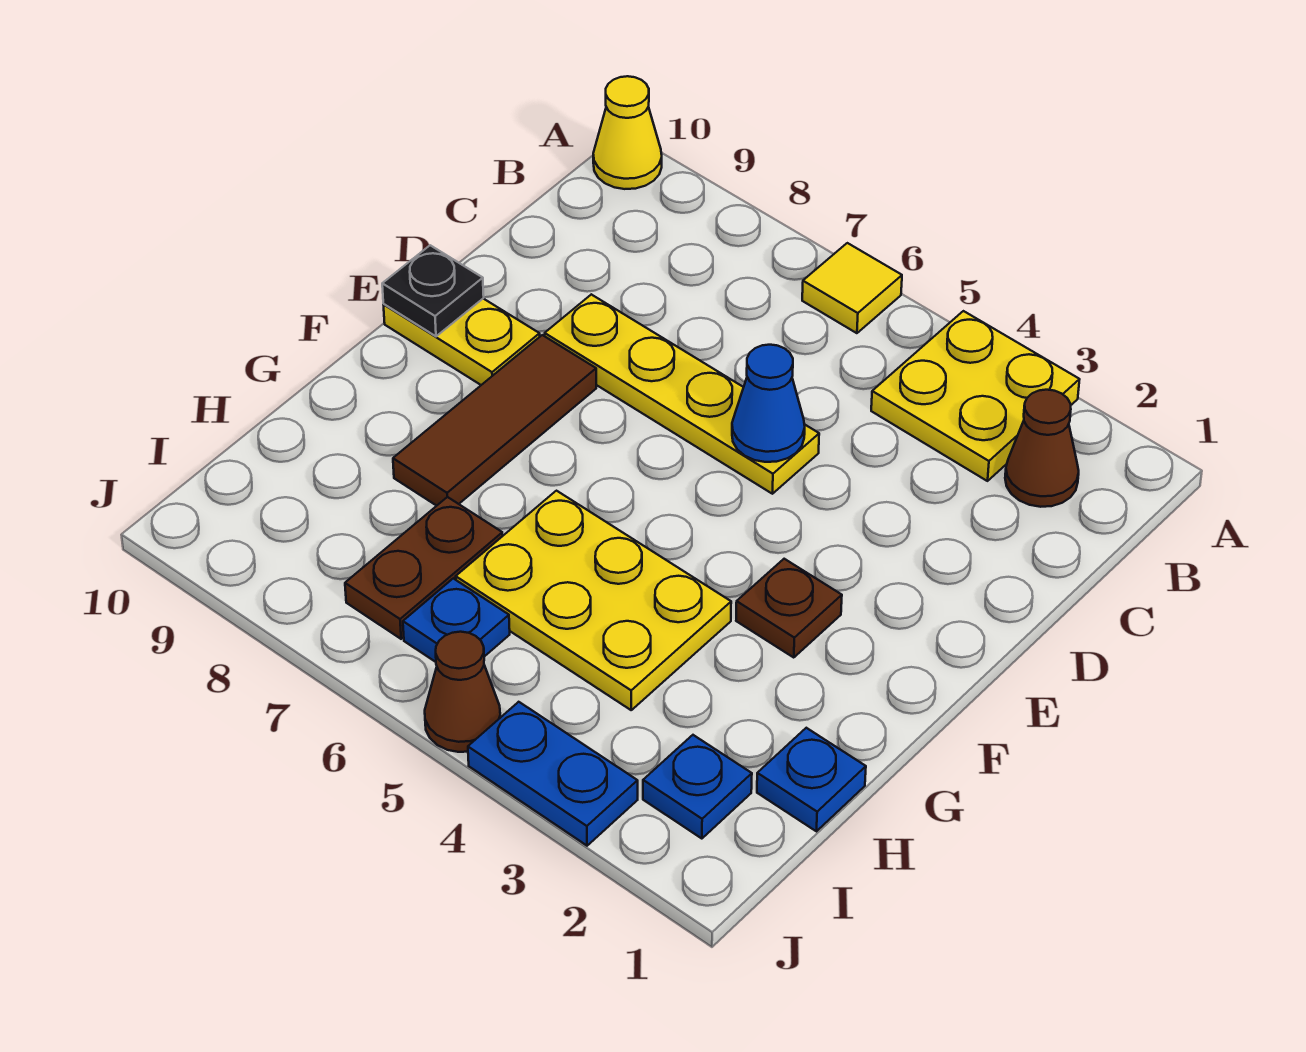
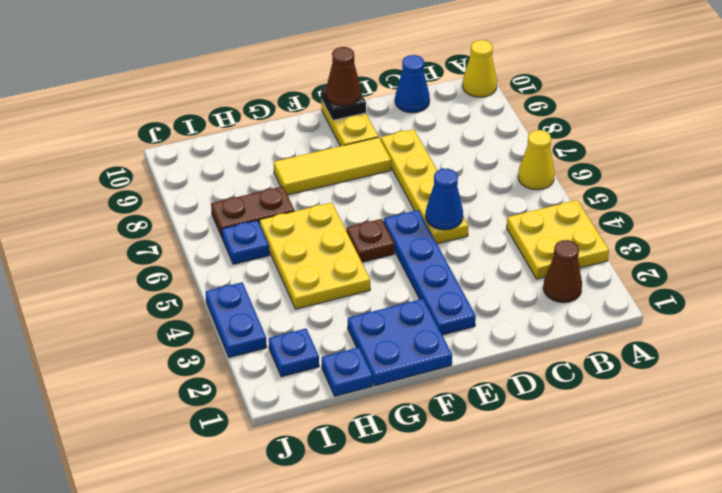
yellow 1x1 tile [802,243,902,333] -> yellow 1x1 cone [518,130,555,190]
none -> blue 1x1 cone [395,55,430,113]
none -> blue 1x4 plate [383,210,476,335]
brown 1x3 tile [393,335,596,506] -> yellow 1x3 tile [274,137,391,195]
none -> blue 2x2 plate [348,299,452,386]
brown 1x1 plate [736,559,842,658] -> brown 1x1 plate moved to [346,219,395,262]
brown 1x1 cone [425,632,500,752] -> brown 1x1 cone moved to [326,47,361,106]

